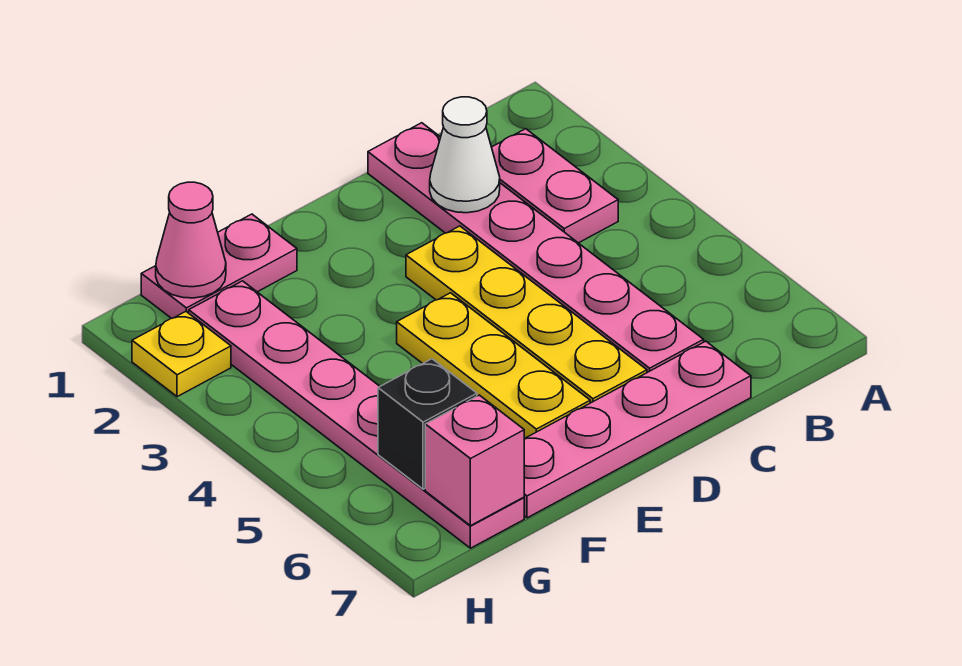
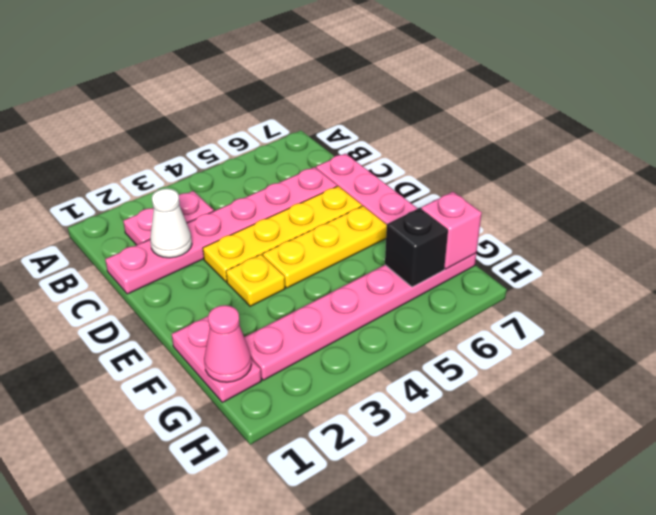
yellow 1x1 plate [132,312,231,397] -> yellow 1x1 plate moved to [226,254,285,306]

